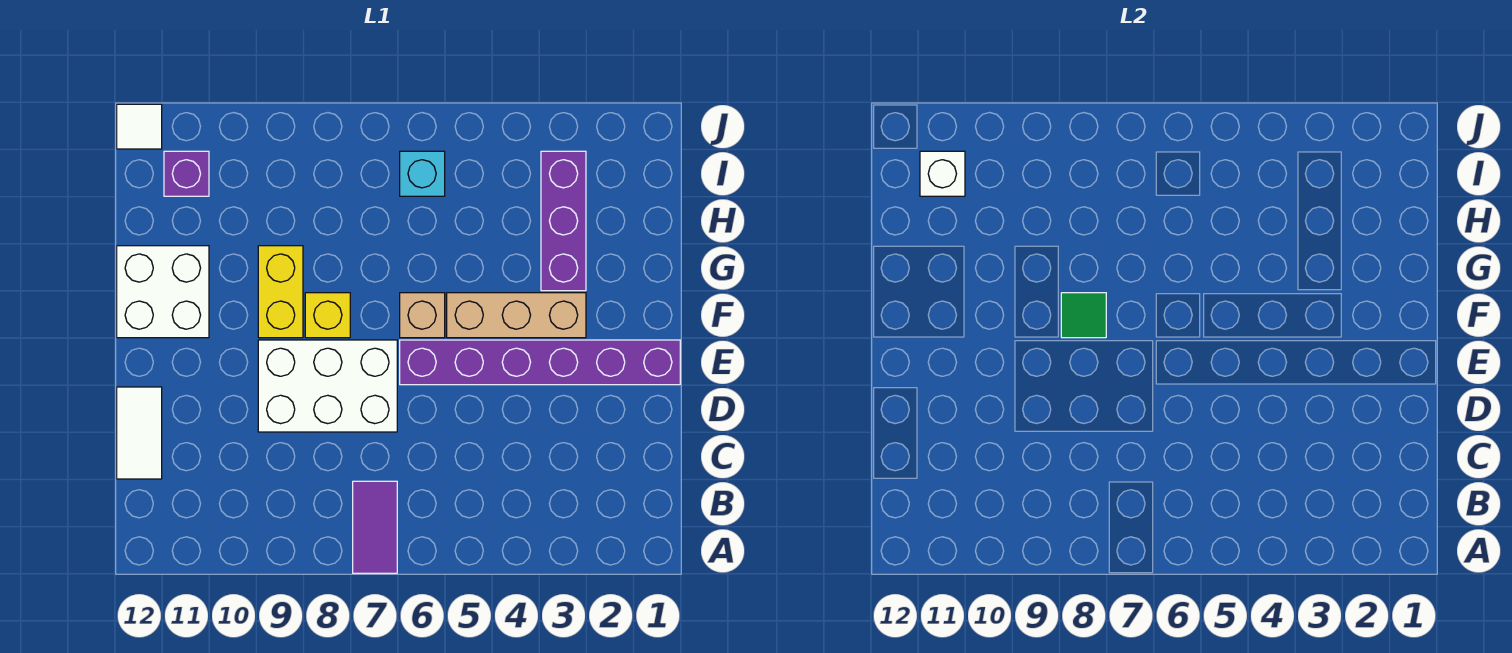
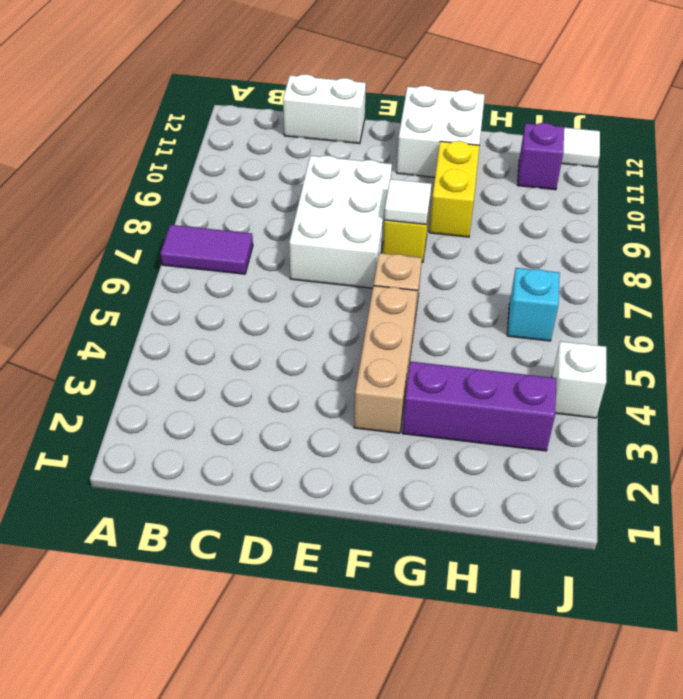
white 1x2 tile [117,387,162,479] -> white 1x2 brick [283,74,366,144]
purple 1x6 brick [400,340,680,385] -> none
green 1x1 tile [1061,293,1106,338] -> white 1x1 tile [384,179,431,225]
yellow 1x2 brick [258,246,303,338] -> yellow 1x2 brick turned to [429,141,480,237]
white 1x1 brick [920,151,965,196] -> white 1x1 brick moved to [552,341,607,418]

